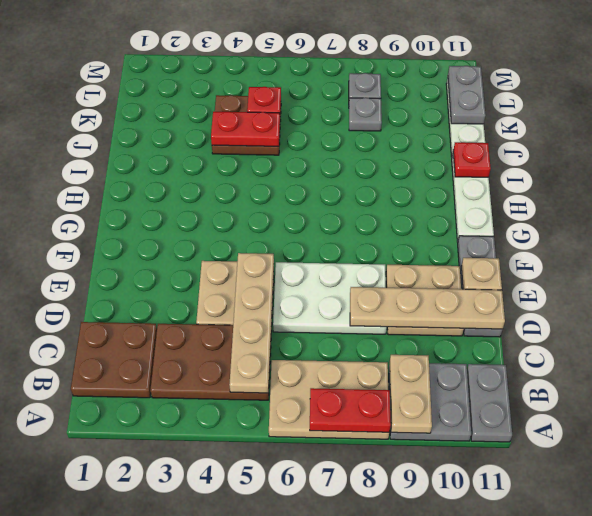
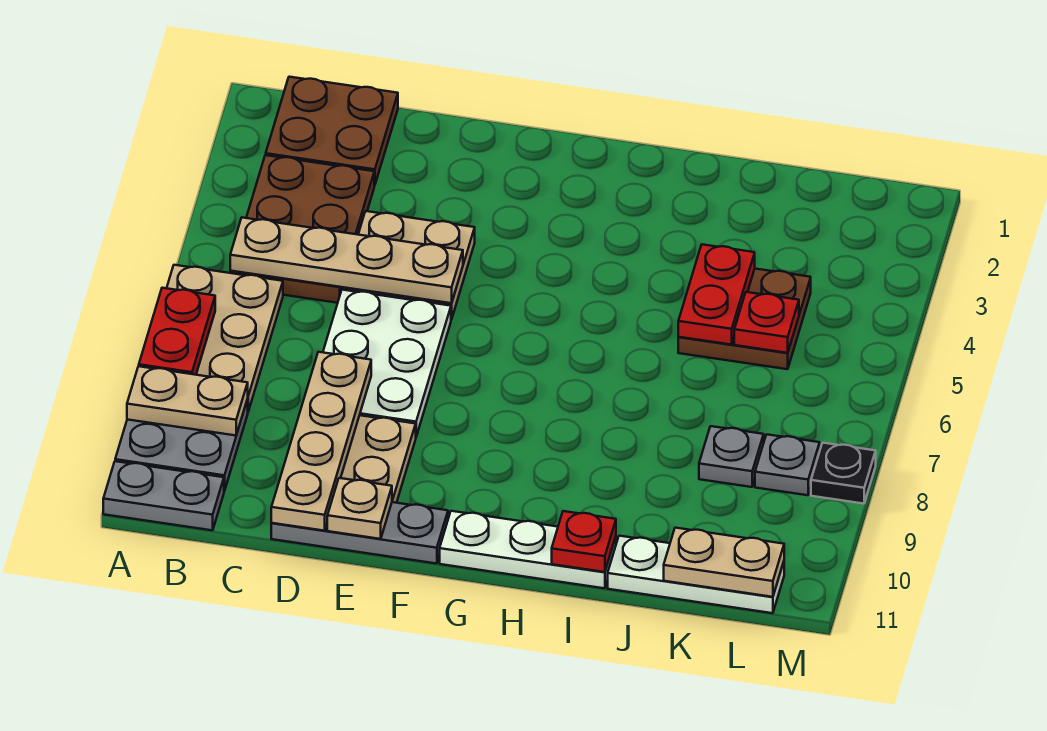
grey 1x2 plate [448,66,485,124] -> tan 1x2 plate [664,528,784,597]
none -> black 1x1 plate [811,443,876,504]

